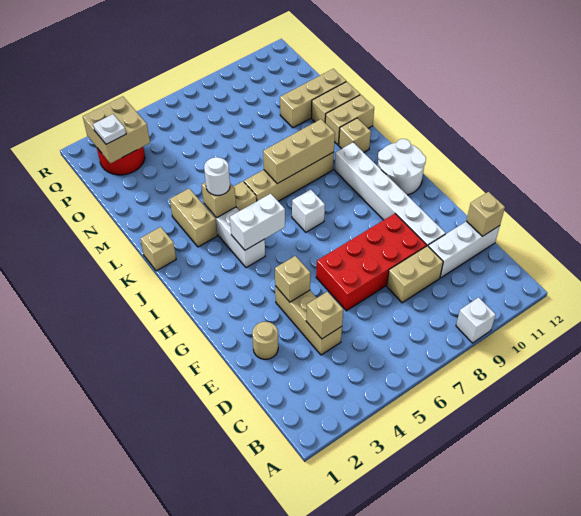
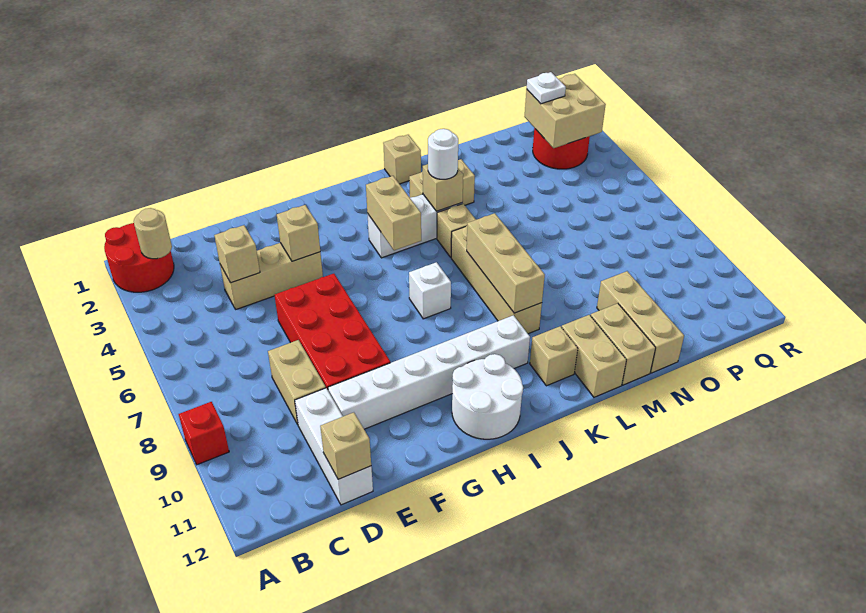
none -> red 2x2 round brick [104,223,174,292]
white 1x1 brick [456,297,496,343] -> red 1x1 brick [179,402,229,465]
tan 1x1 round brick [252,322,278,359] -> tan 1x1 round brick moved to [134,208,172,259]
white 1x2 brick [230,194,285,250] -> tan 1x2 brick [366,176,421,250]

